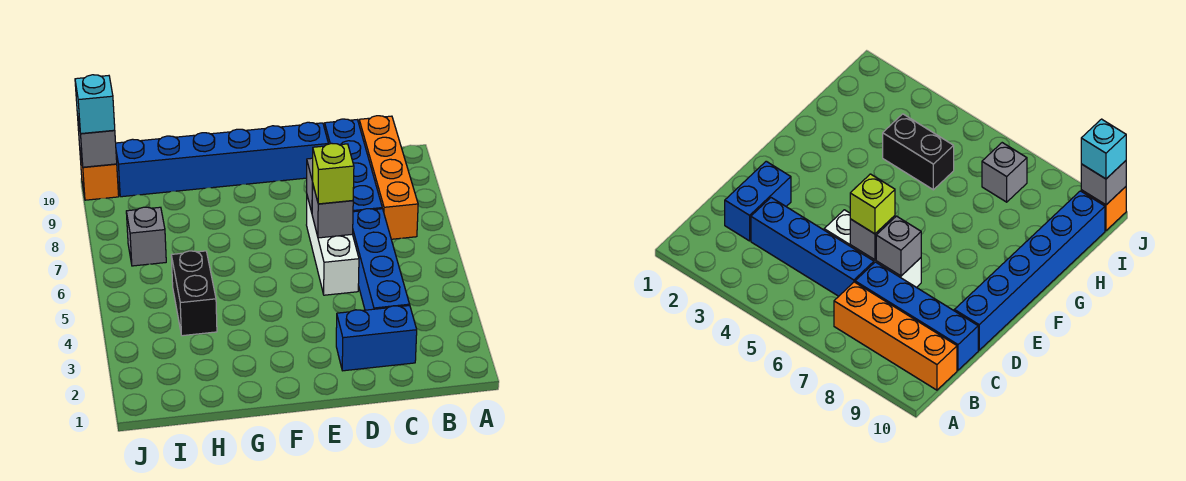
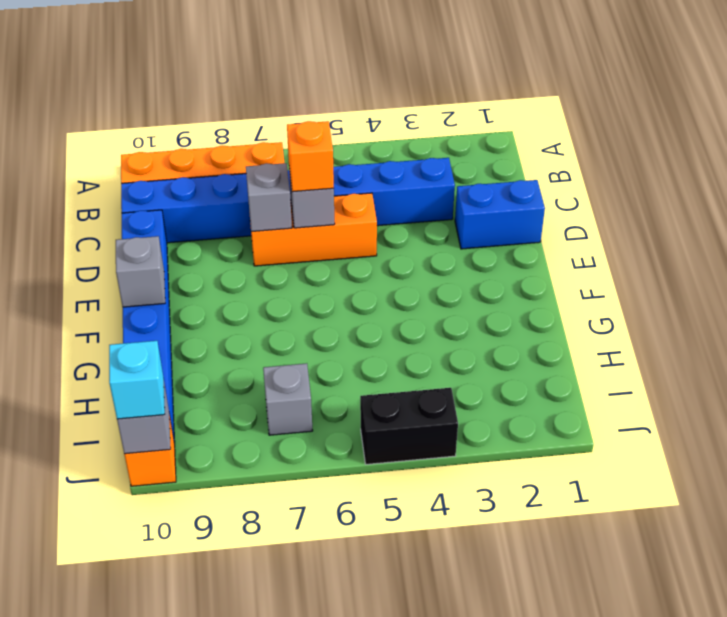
blue 1x2 brick [336,306,417,371] -> blue 1x2 brick turned to [455,180,545,249]
white 1x3 brick [307,196,359,295] -> orange 1x3 brick [250,193,377,266]
lime 1x1 brick [313,143,354,204] -> orange 1x1 brick [287,121,334,192]
none -> grey 1x1 brick [116,236,165,307]
black 1x2 brick [171,251,217,336] -> black 1x2 brick moved to [360,388,458,464]

